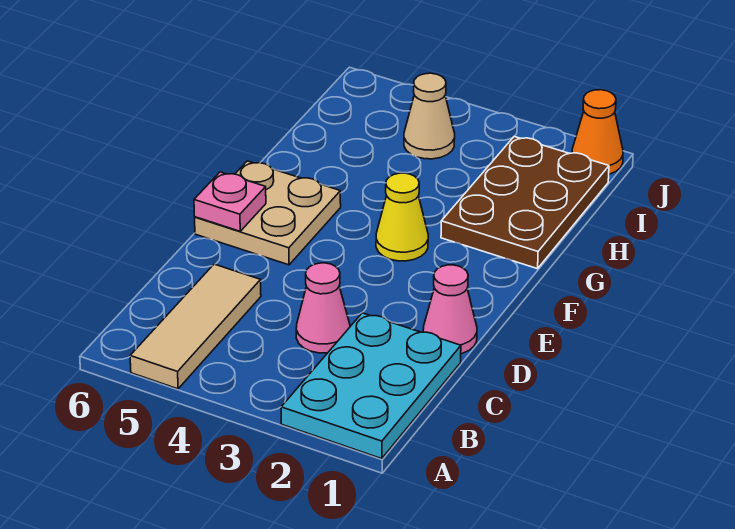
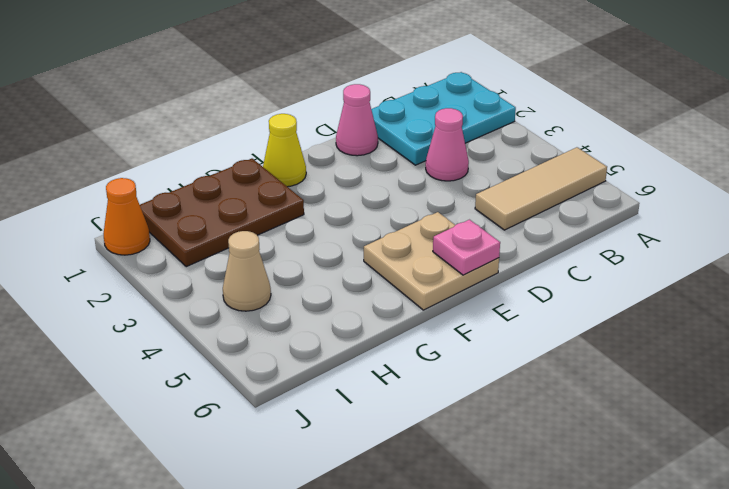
yellow 1x1 cone [376,173,428,261] -> yellow 1x1 cone moved to [263,114,306,187]

